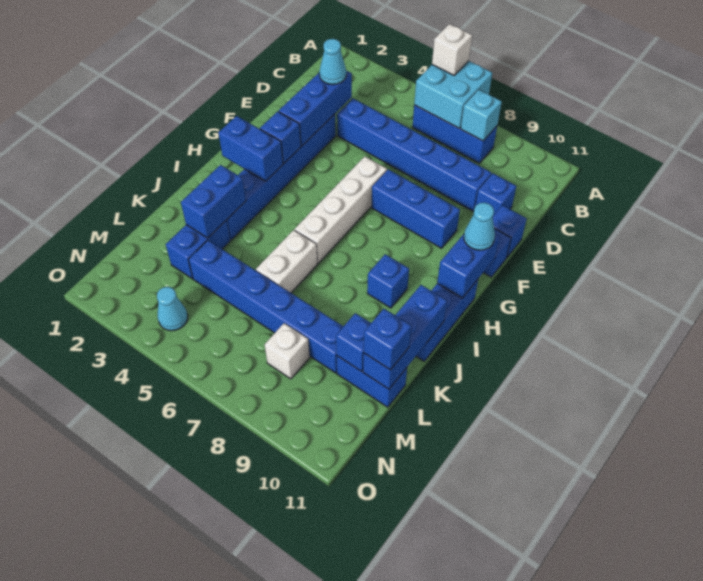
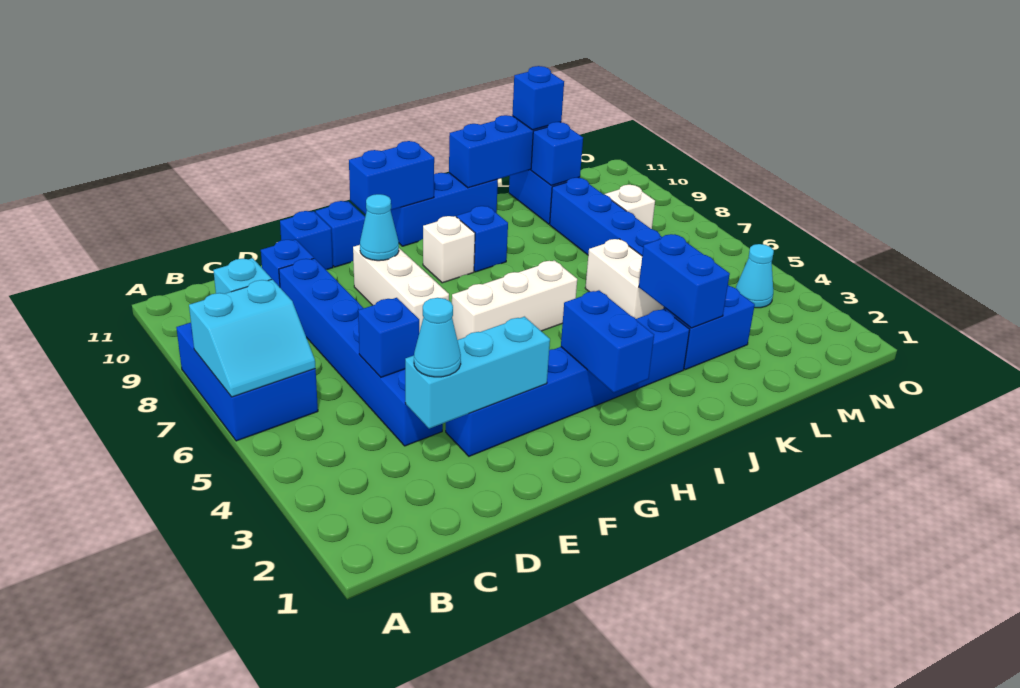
cyan 2x2 brick [414,61,492,128] -> cyan 2x2 slope [189,279,316,397]
white 1x1 brick [432,24,472,75] -> white 1x1 brick moved to [423,216,475,283]
blue 1x3 brick [413,105,497,163] -> blue 2x3 brick [176,323,318,441]
blue 1x3 brick [279,71,352,146] -> cyan 1x3 brick [405,317,550,429]
white 1x4 brick [295,157,387,263] -> white 1x3 brick [452,260,577,340]
blue 1x3 brick [371,169,460,248] -> white 1x3 brick [353,245,449,332]
blue 1x1 brick [260,111,301,163] -> blue 1x1 brick moved to [358,298,419,377]
cyan 1x1 cone [464,203,495,250] -> cyan 1x1 cone moved to [360,194,399,261]
blue 1x2 brick [181,165,246,238] -> blue 1x2 brick turned to [639,234,730,328]
white 1x2 brick [256,230,317,293] -> white 1x2 brick turned to [585,239,664,319]

